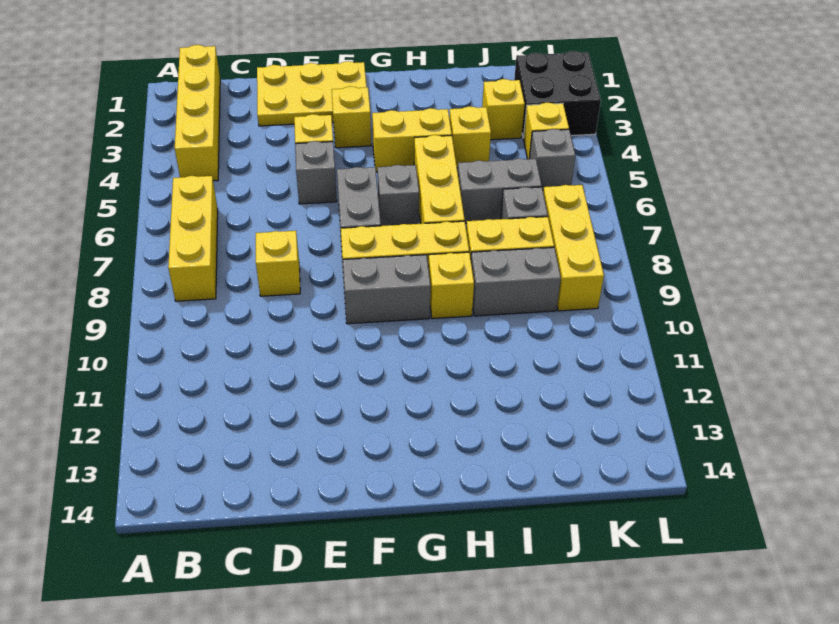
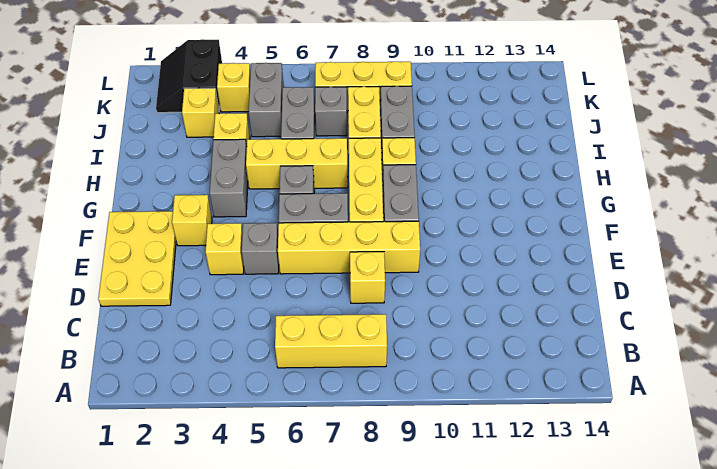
yellow 1x4 brick [175,45,220,181] -> yellow 1x4 brick moved to [278,221,420,274]
yellow 1x2 brick [372,108,452,172] -> grey 1x2 brick [210,139,248,217]
black 2x2 brick [514,51,601,138] -> black 2x2 slope [156,39,222,113]
grey 1x1 brick [529,129,575,190] -> grey 1x2 brick [249,63,284,137]

